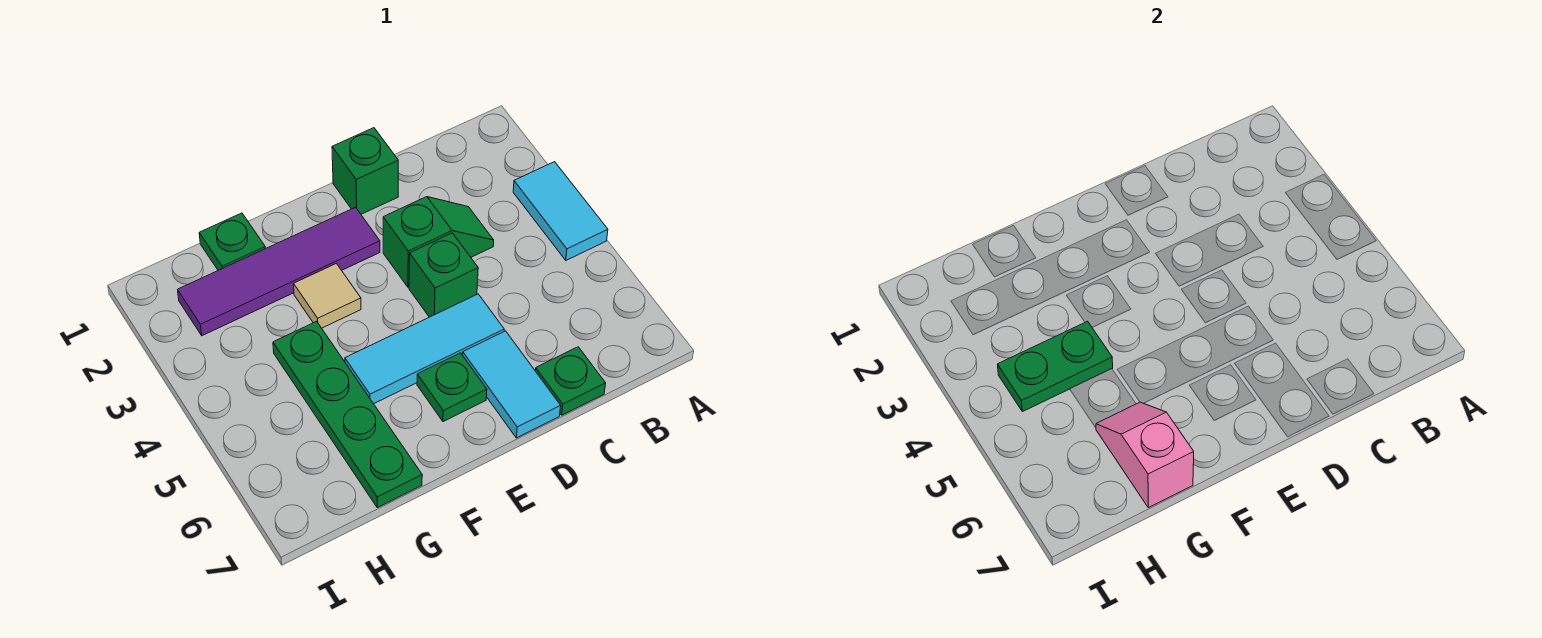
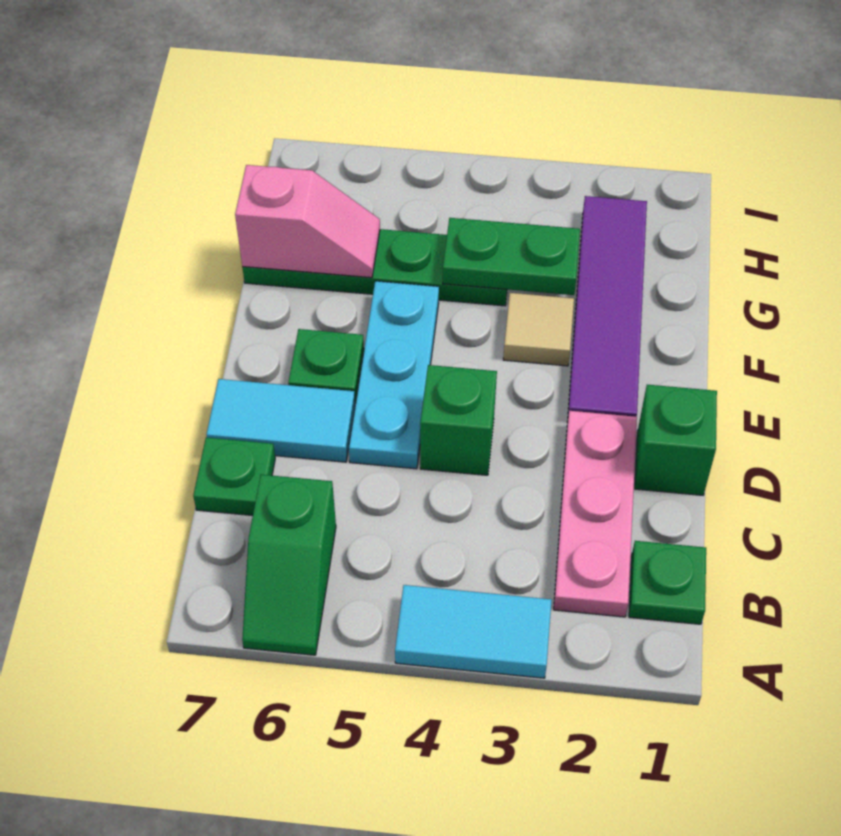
none -> pink 1x3 plate [554,411,637,617]
green 1x2 slope [383,197,494,287] -> green 1x2 slope moved to [242,475,336,655]
cyan 1x3 tile [345,294,504,404] -> cyan 1x3 plate [349,281,439,469]
green 1x1 plate [199,213,265,270] -> green 1x1 plate moved to [629,541,706,624]
green 1x2 plate [998,321,1113,412] -> green 1x2 plate turned to [443,218,580,295]

